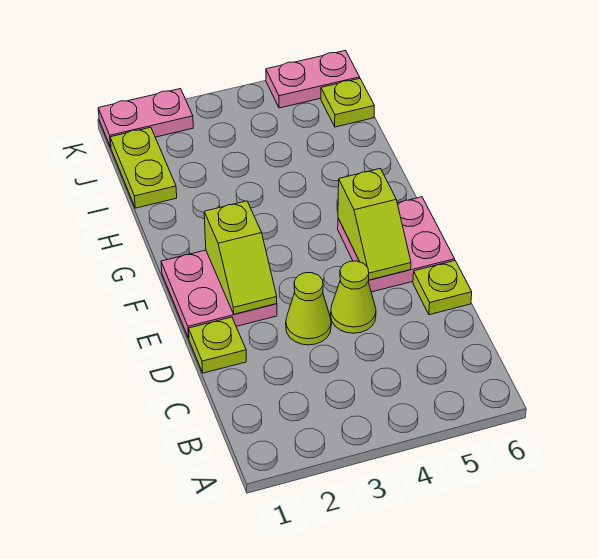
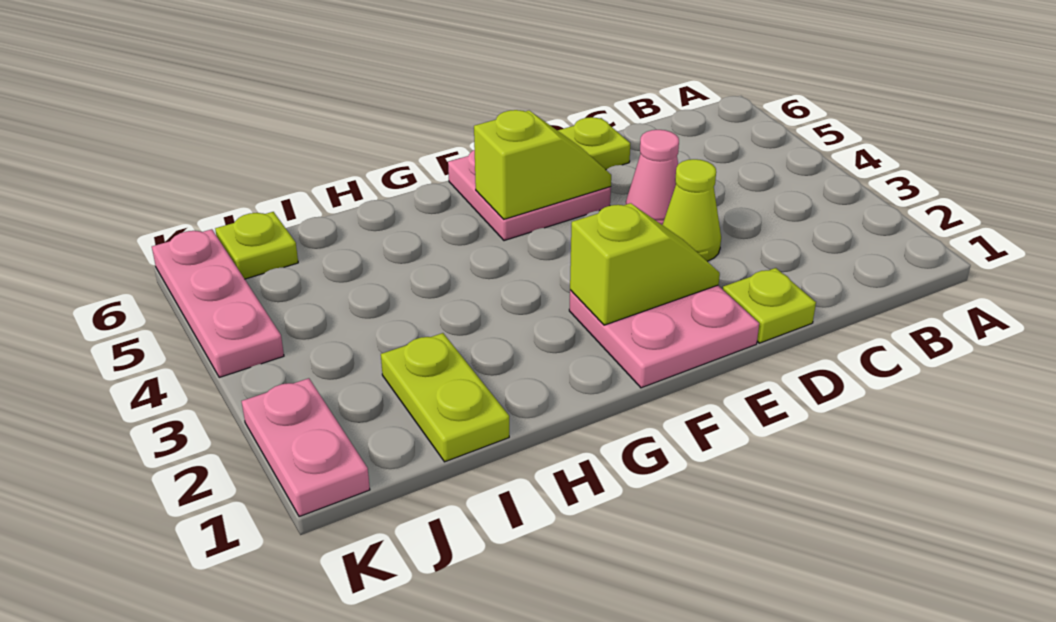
lime 1x1 cone [331,261,376,333] -> pink 1x1 cone [626,130,679,225]
lime 1x2 plate [110,127,177,208] -> lime 1x2 plate turned to [381,333,509,462]
pink 1x2 plate [266,51,360,108] -> pink 1x3 plate [152,229,284,377]

